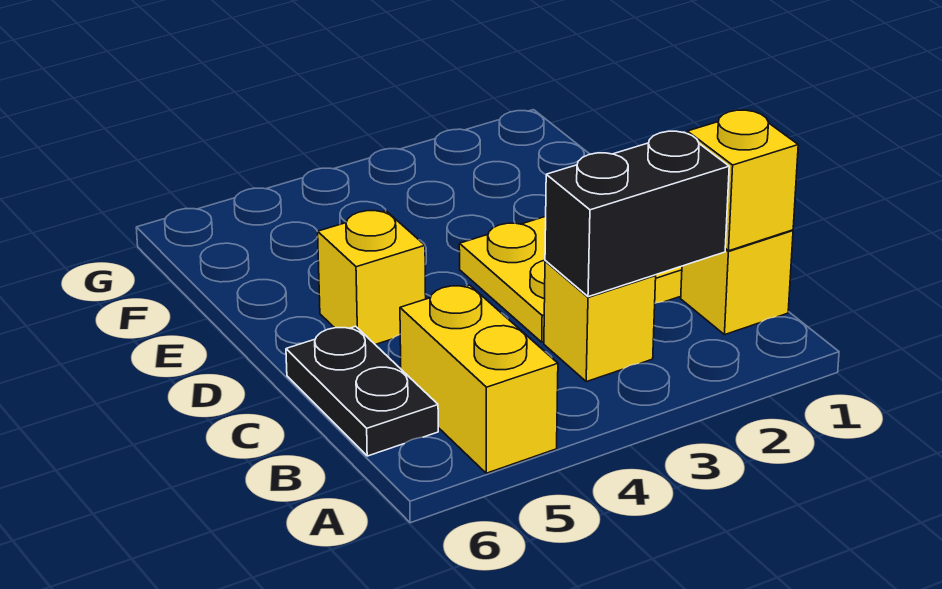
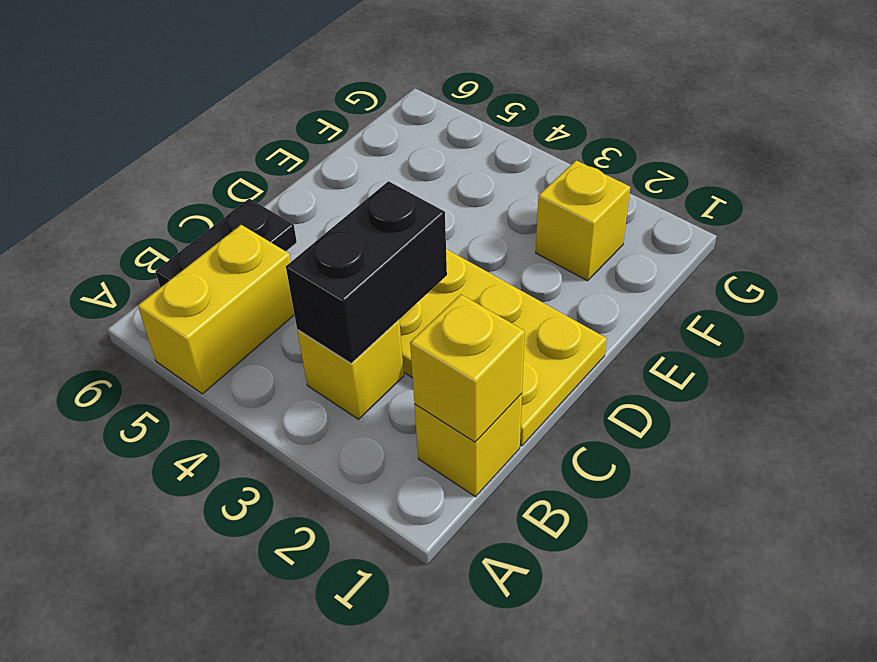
black 1x2 brick [545,131,729,297] -> black 1x2 brick turned to [286,181,447,363]
yellow 1x1 brick [318,211,426,345] -> yellow 1x1 brick moved to [536,160,630,281]

